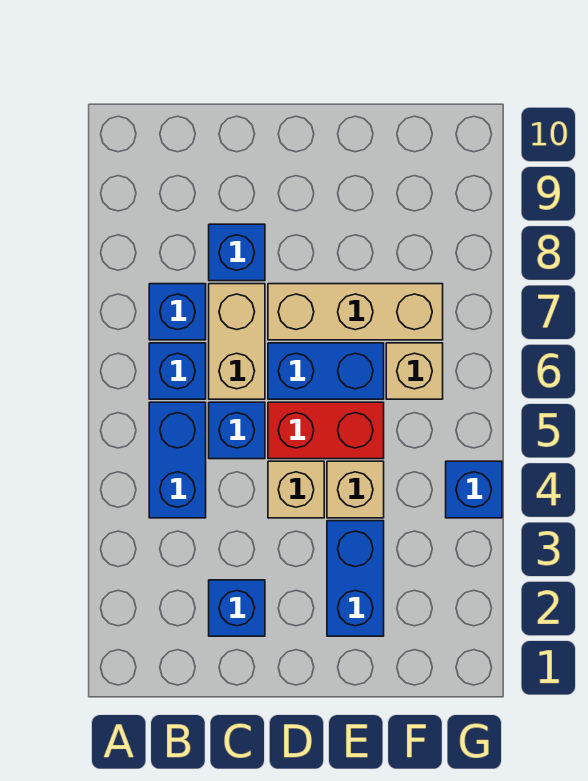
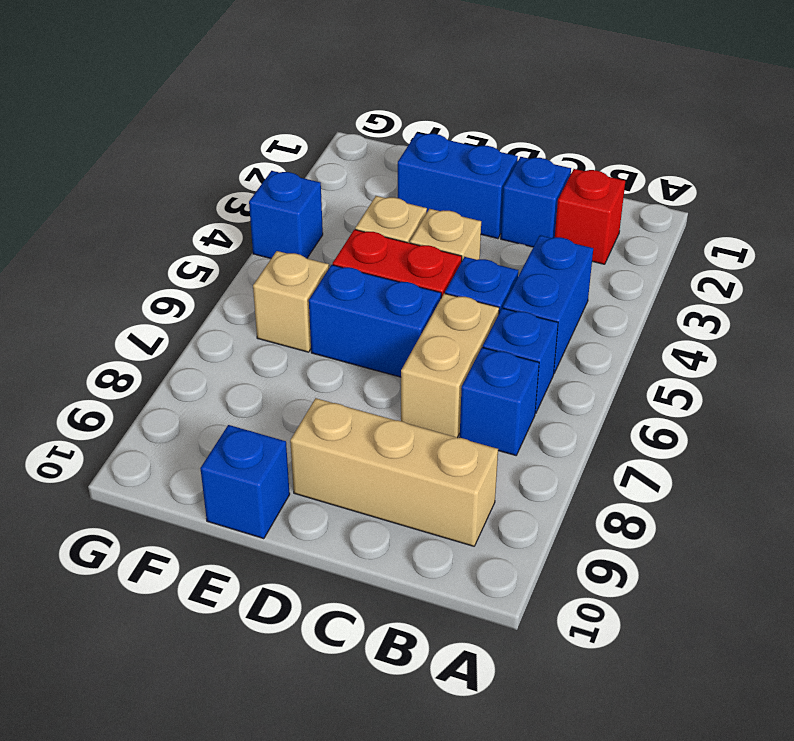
none -> red 1x1 brick [555,169,625,264]
blue 1x1 brick [209,224,265,281] -> blue 1x1 brick moved to [200,425,290,539]
tan 1x3 brick [268,284,443,340] -> tan 1x3 brick moved to [290,398,498,546]
blue 1x2 brick [327,521,384,636] -> blue 1x2 brick turned to [398,133,518,238]

